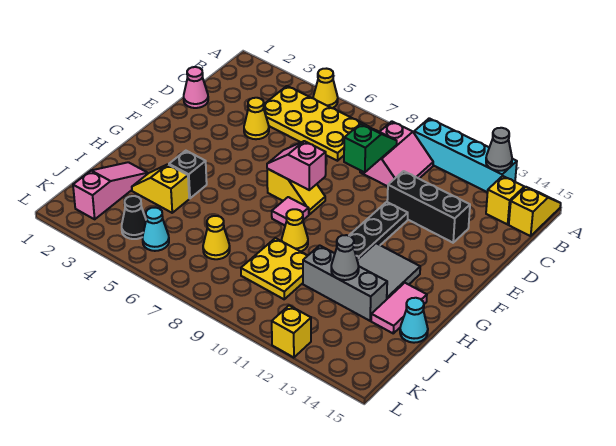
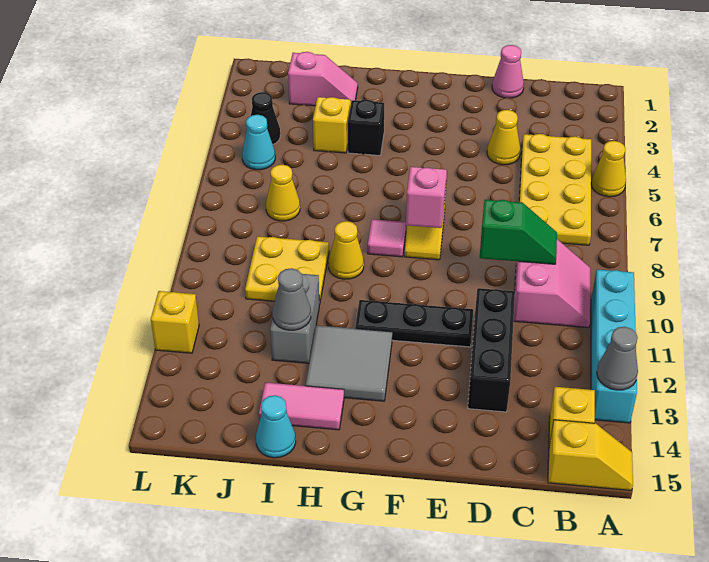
pink 2x2 slope [360,121,433,186] -> pink 2x2 slope turned to [514,239,590,328]
pink 1x3 slope [73,162,148,219] -> pink 1x2 slope [288,52,358,106]
grey 1x3 brick [303,245,387,321] -> grey 1x2 brick [270,274,319,363]

